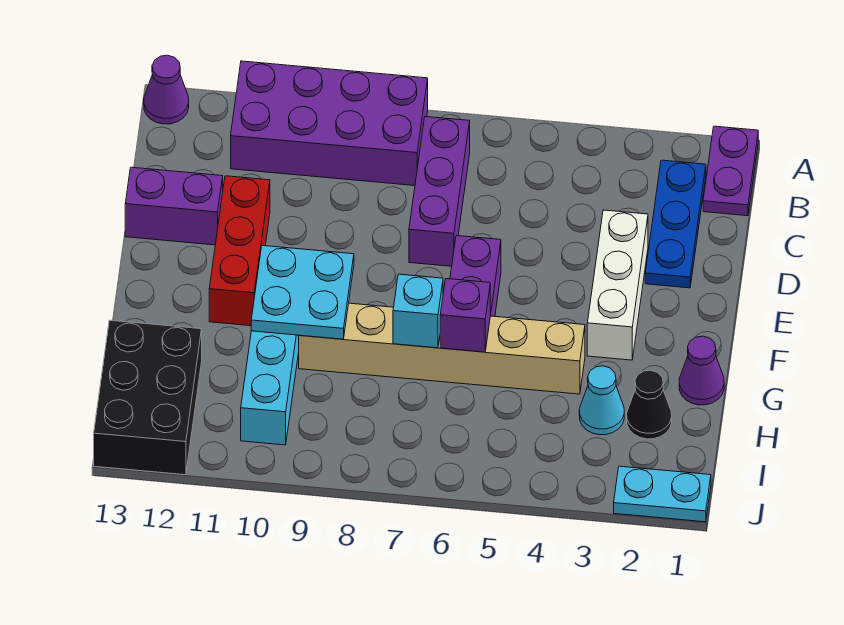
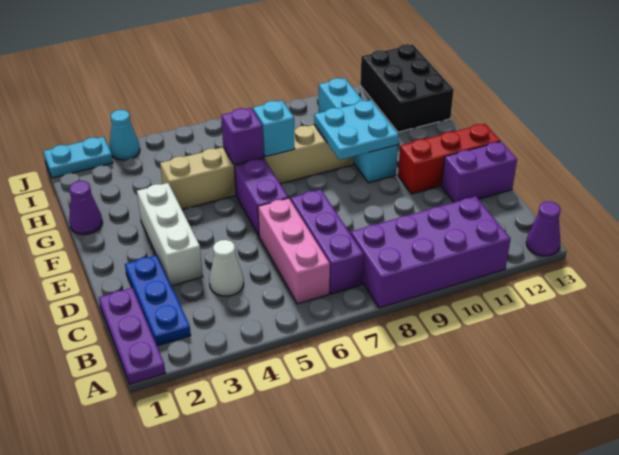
purple 1x2 plate [703,126,758,216] -> purple 1x3 plate [99,288,165,384]
none -> pink 1x3 brick [258,198,330,304]
none -> white 1x1 cone [209,240,244,296]
red 1x3 brick [209,176,270,326] -> red 1x3 brick turned to [398,124,500,194]
black 1x1 cone [627,370,672,439] -> none
cyan 1x1 cone [579,366,624,435] -> cyan 1x1 cone moved to [109,110,140,160]

